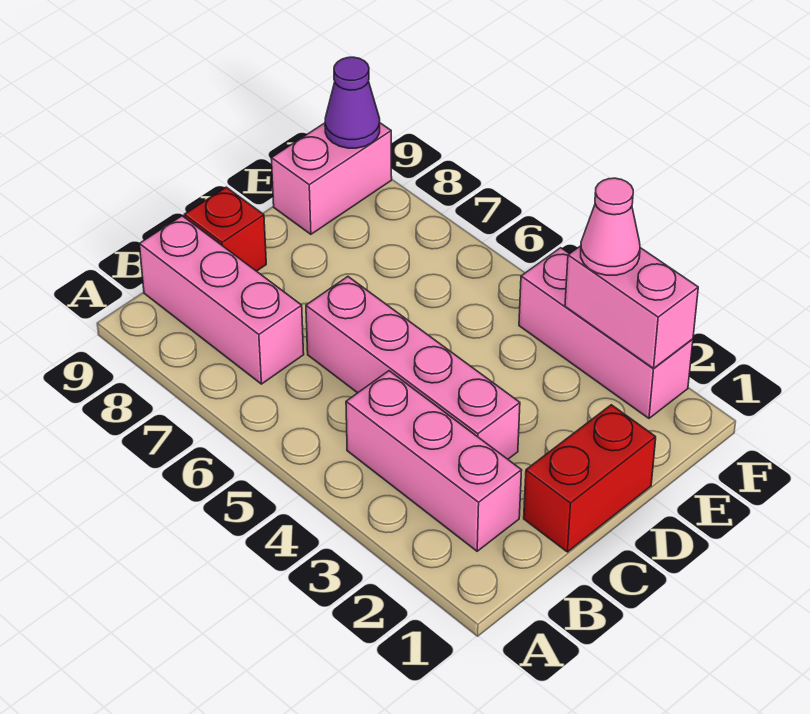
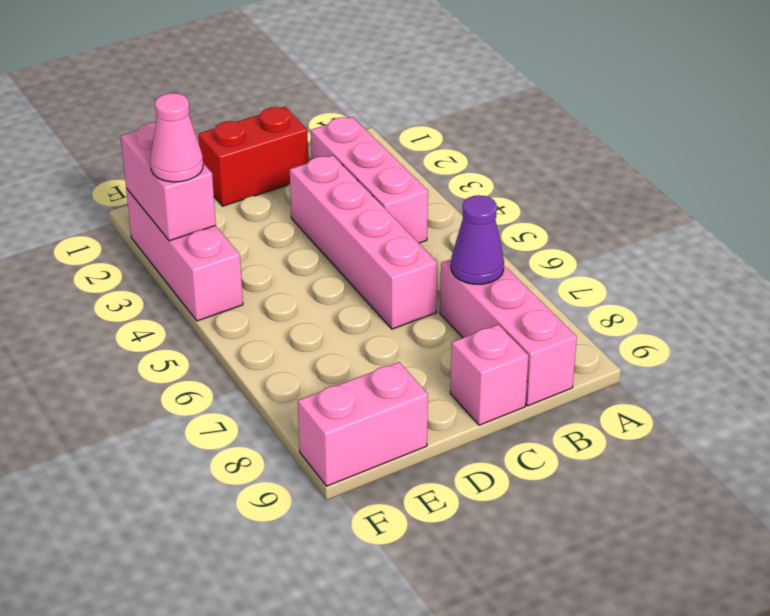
red 1x1 brick [184,187,266,271] -> pink 1x1 brick [450,325,528,425]
purple 1x1 cone [325,57,380,148] -> purple 1x1 cone moved to [451,195,504,284]

